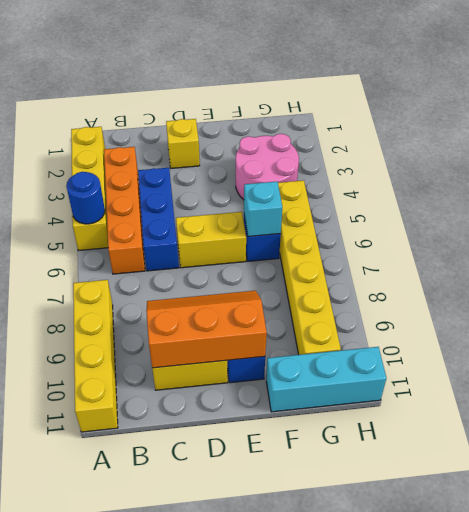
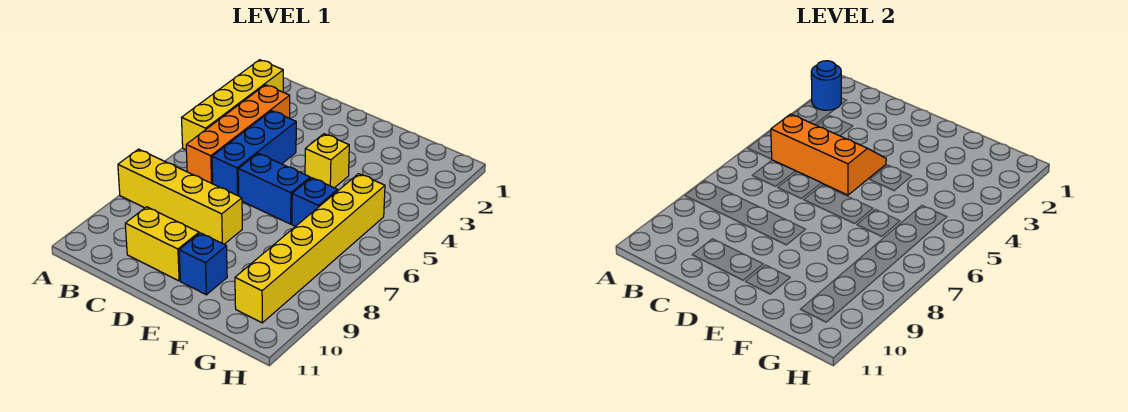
blue 1x1 round brick [66,172,105,224] -> blue 1x1 round brick moved to [811,61,841,110]
yellow 1x4 brick [73,280,118,432] -> yellow 1x4 brick turned to [118,149,242,244]
orange 2x3 slope [146,291,267,368] -> orange 2x3 slope moved to [771,114,886,195]
yellow 1x1 brick [166,119,200,168] -> yellow 1x1 brick moved to [305,134,349,188]
yellow 1x2 brick [176,212,246,268] -> blue 1x2 brick [238,153,310,224]
pink 2x2 round brick [236,134,299,200] -> none
cyan 1x1 brick [244,181,282,237] -> none
cyan 1x3 brick [266,347,386,412] -> none

